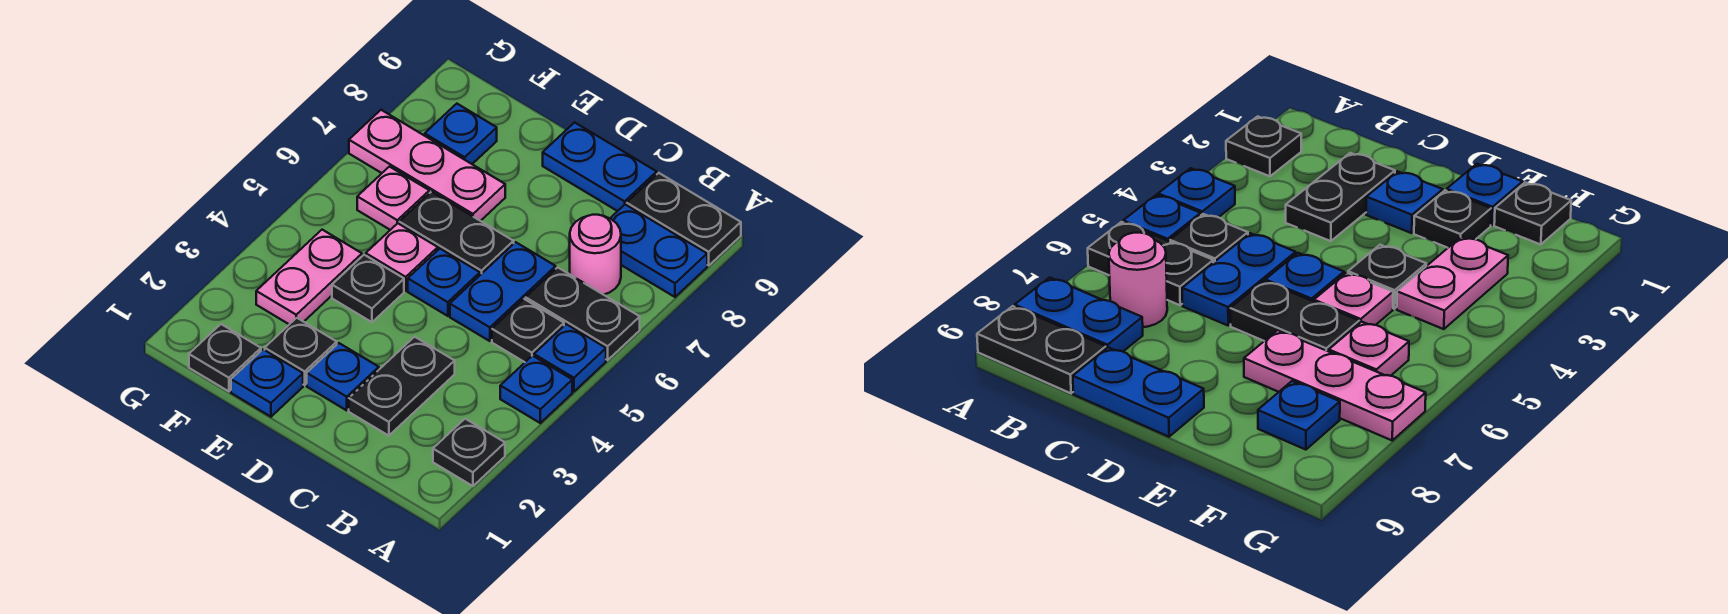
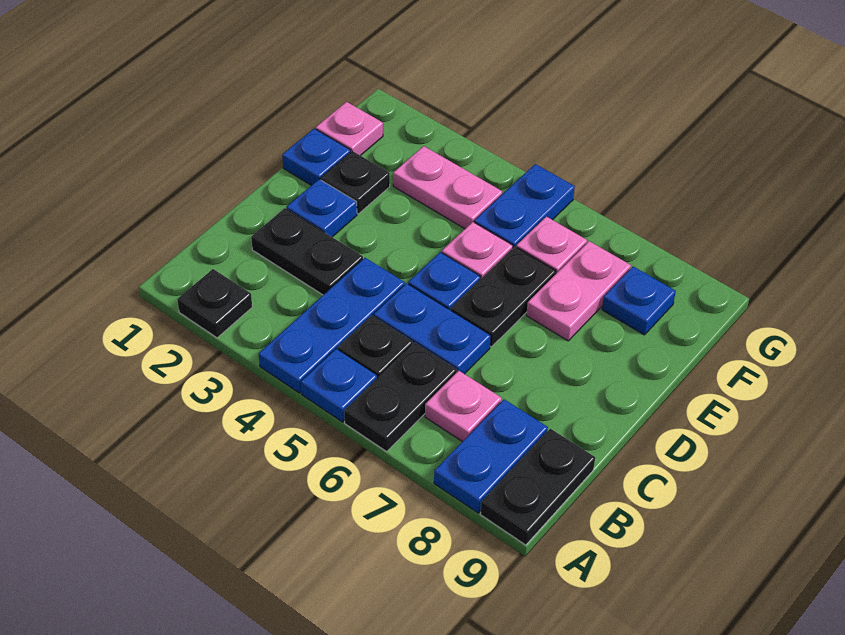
blue 1x1 plate [500,356,572,423] -> blue 1x3 plate [259,258,405,393]
pink 1x1 round brick [570,215,621,295] -> pink 1x1 plate [425,371,502,442]
blue 1x2 plate [543,122,657,211] -> blue 1x2 plate moved to [474,164,575,248]
black 1x1 plate [332,255,404,322] -> none
pink 1x3 plate [349,110,505,221] -> pink 1x2 plate [526,241,631,341]
black 1x1 plate [189,324,261,391] -> pink 1x1 plate [316,102,383,156]

